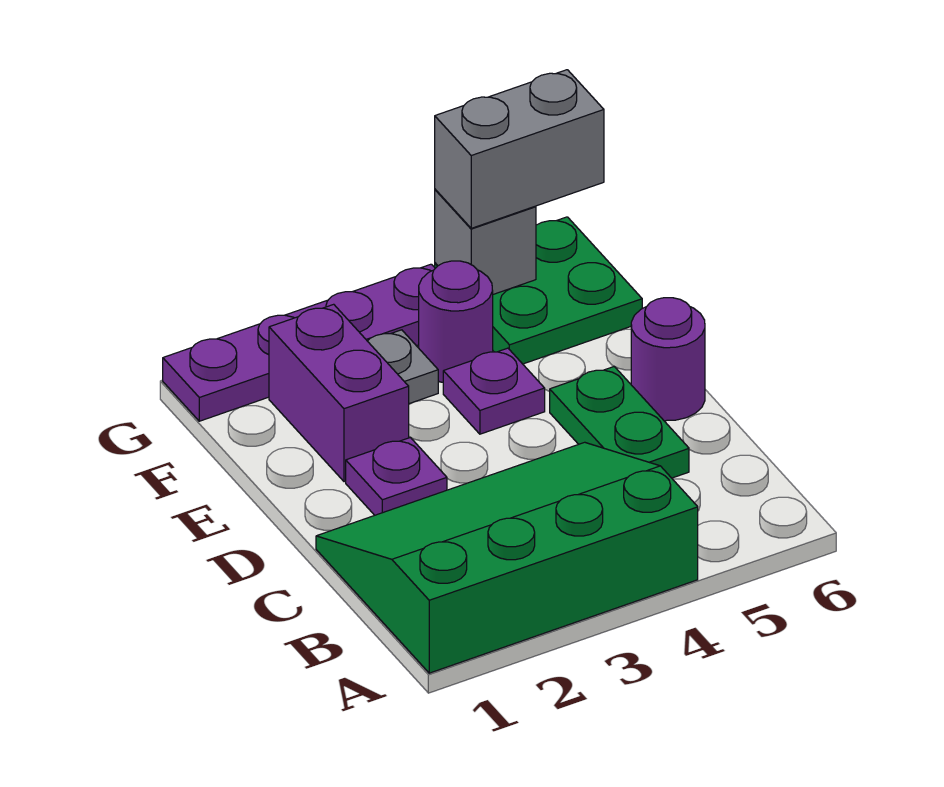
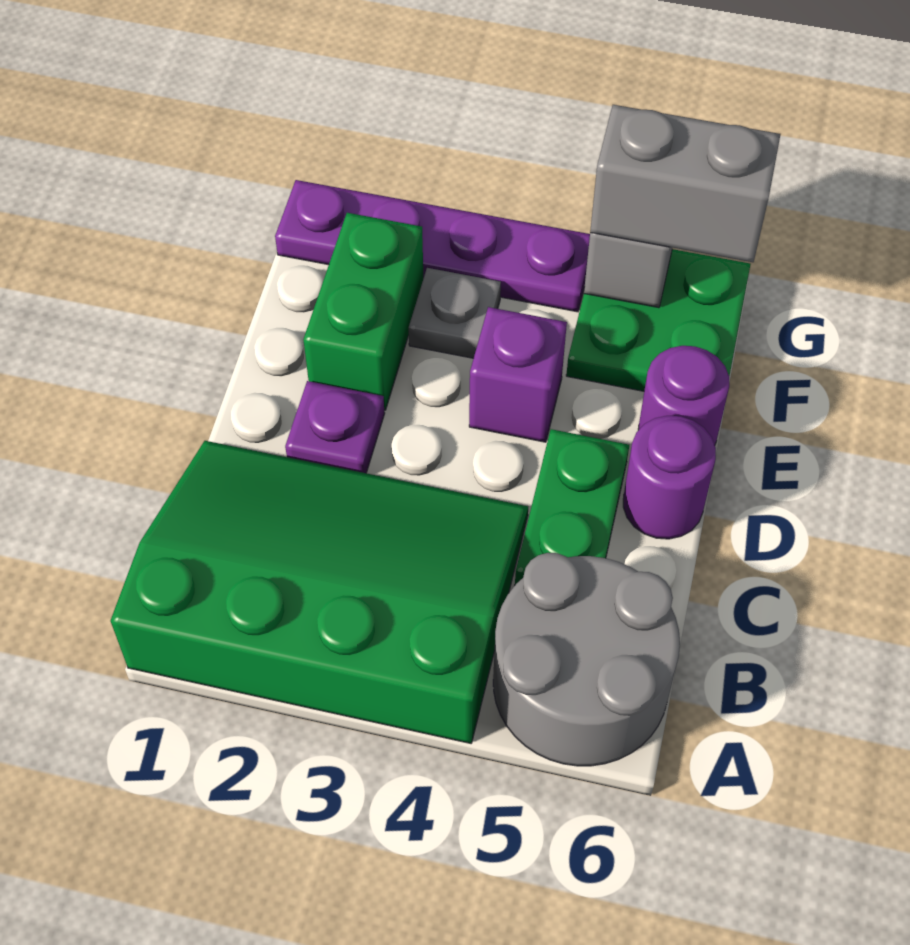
none -> grey 2x2 round brick [493,553,680,766]
purple 1x2 brick [269,304,409,482] -> green 1x2 brick [303,213,423,410]
purple 1x1 plate [443,348,545,434] -> purple 1x1 brick [469,307,567,442]
purple 1x1 round brick [419,261,493,382] -> purple 1x1 round brick moved to [638,346,729,445]

